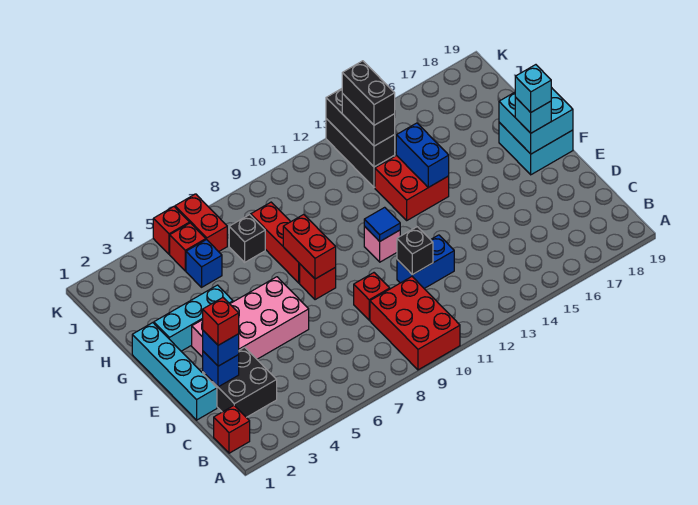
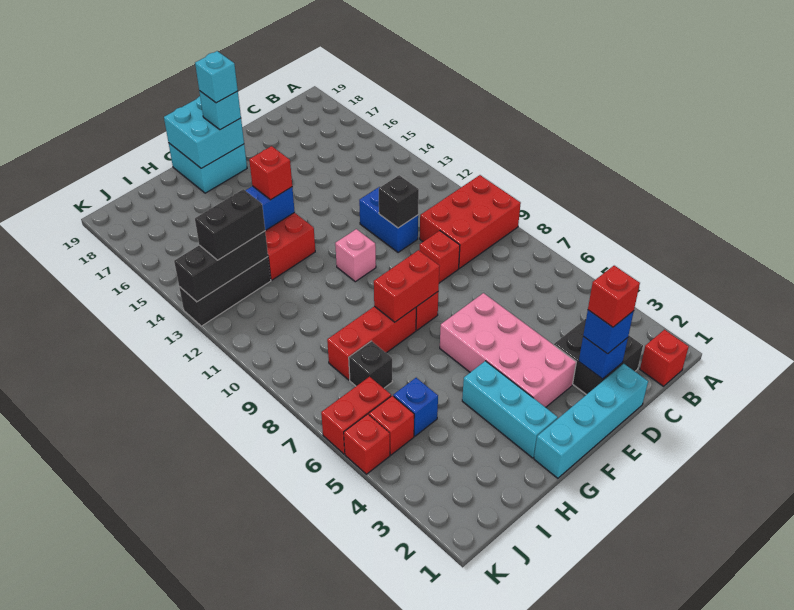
blue 1x1 tile [364,207,400,241] -> none
none -> red 1x1 brick [249,146,292,200]
black 1x2 brick [342,61,395,125] -> none

